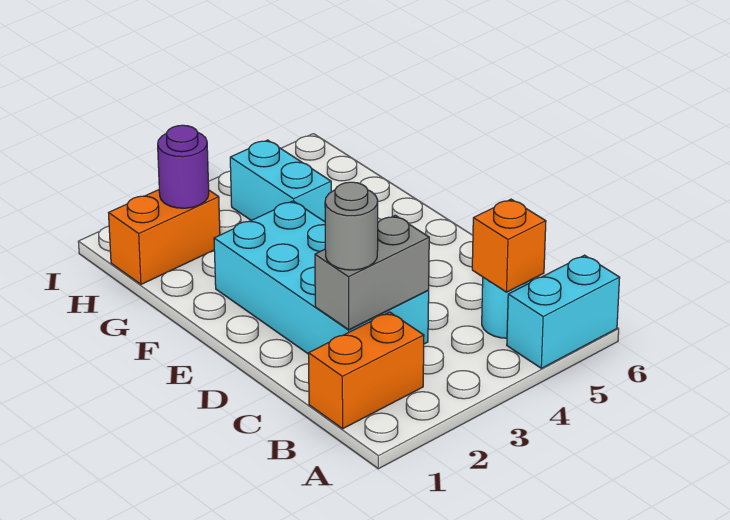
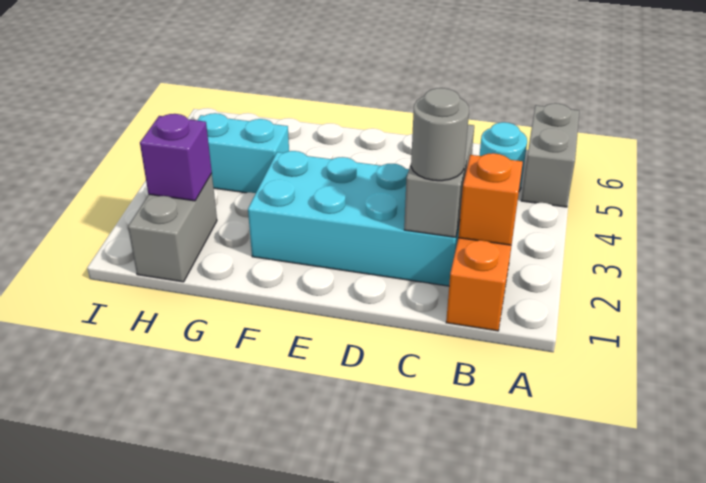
cyan 1x2 brick [507,255,620,368] -> grey 1x2 brick [521,103,579,207]
orange 1x1 brick [472,199,546,292] -> orange 1x1 brick moved to [458,153,523,245]
orange 1x2 brick [109,190,220,284] -> grey 1x2 brick [128,173,217,282]
purple 1x1 round brick [158,125,209,208] -> purple 1x1 brick [140,114,212,201]

